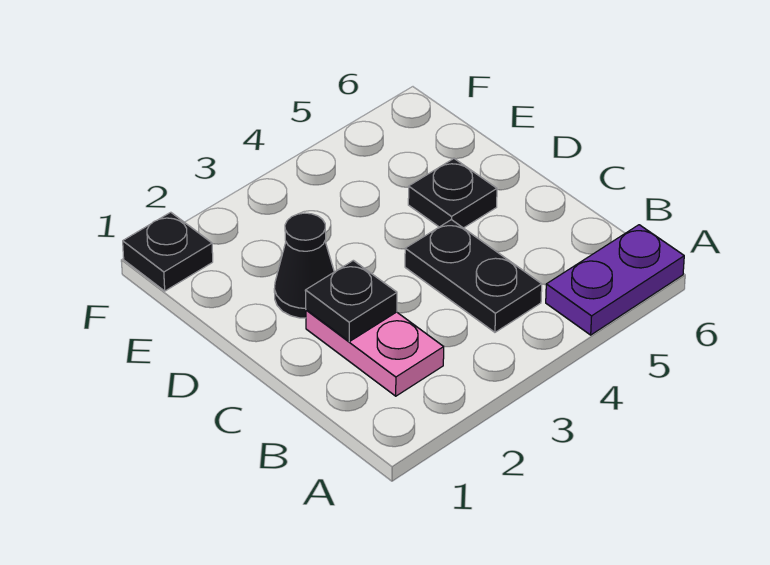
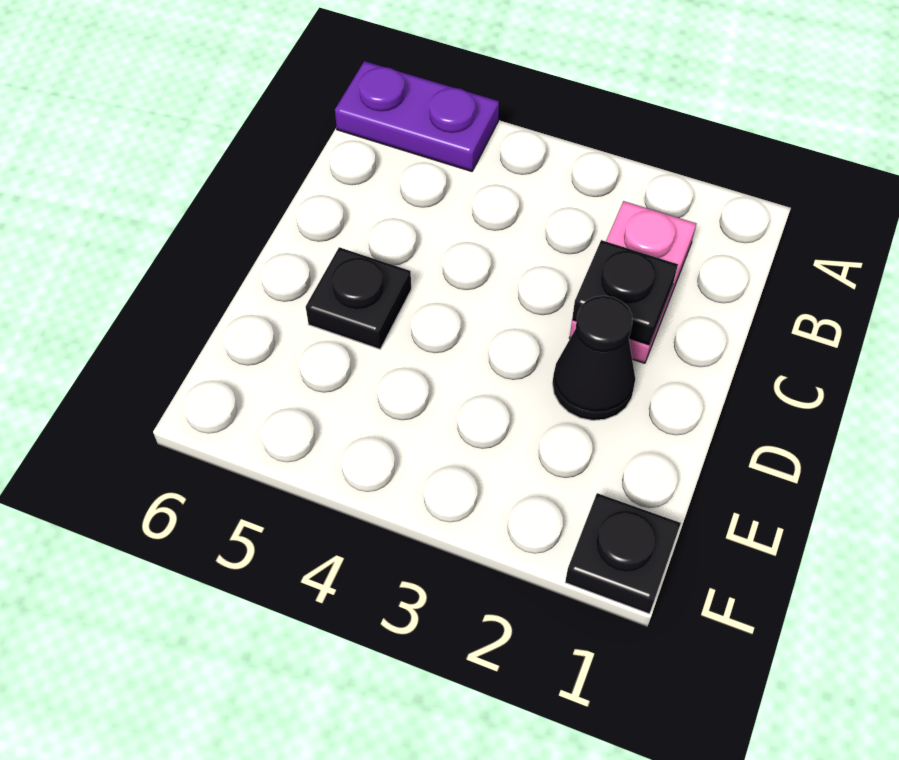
black 1x2 plate [405,220,542,332] -> none

